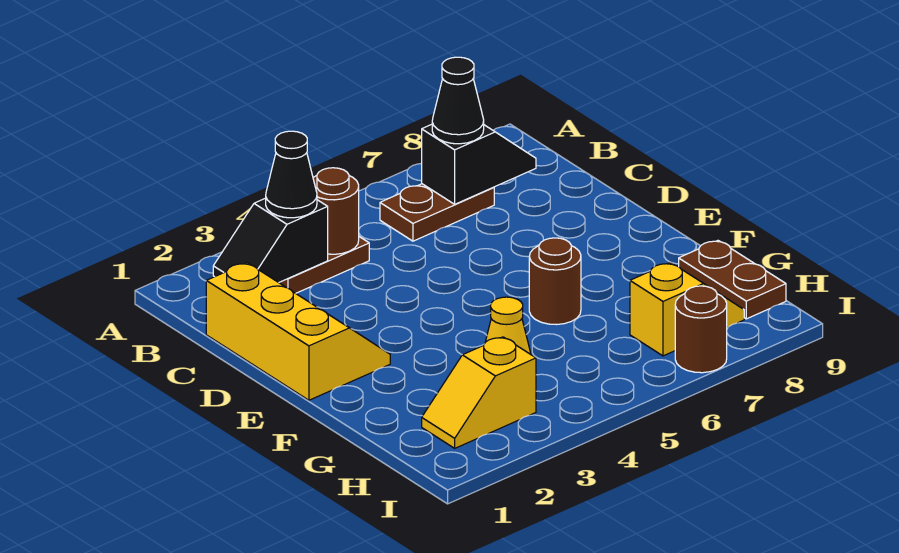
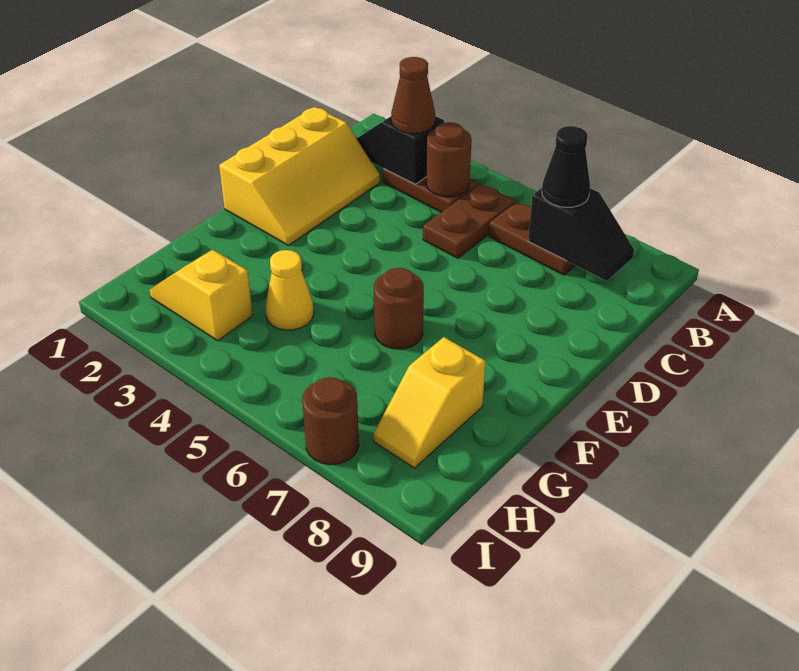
black 1x1 cone [266,131,317,218] -> brown 1x1 cone [391,57,435,133]
brown 1x2 plate [679,241,786,319] -> brown 1x2 plate moved to [423,184,515,258]
yellow 1x2 slope [630,262,744,356] -> yellow 1x2 slope turned to [374,337,486,468]

